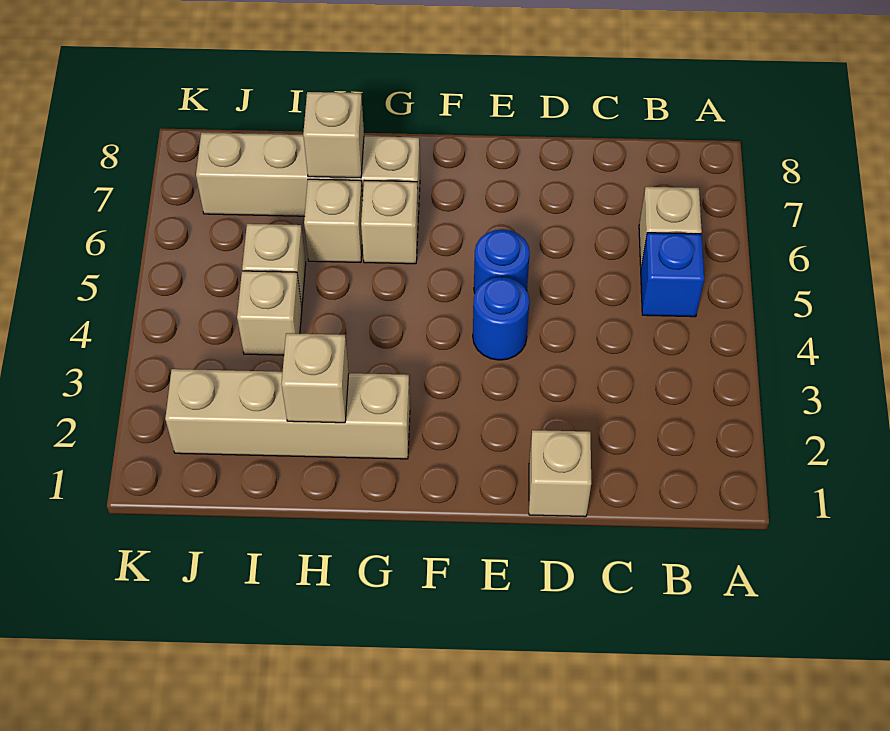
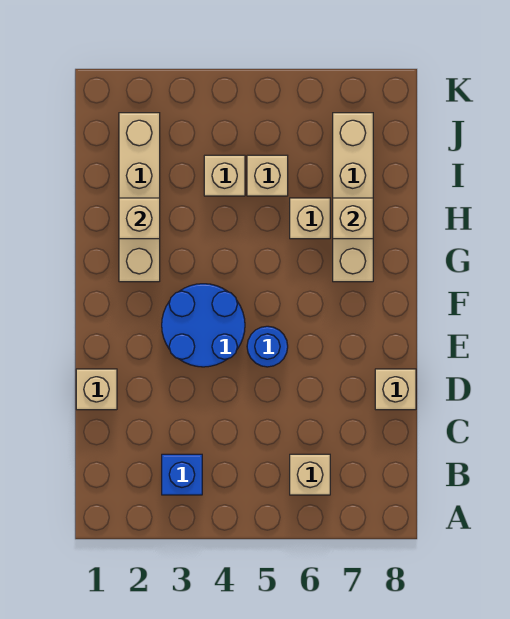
blue 1x1 brick [641,233,704,317] -> blue 1x1 brick moved to [162,454,202,495]
blue 1x1 round brick [473,277,529,360] -> blue 2x2 round brick [162,284,245,367]
tan 1x1 brick [361,180,418,264] -> tan 1x1 brick moved to [375,369,416,410]

